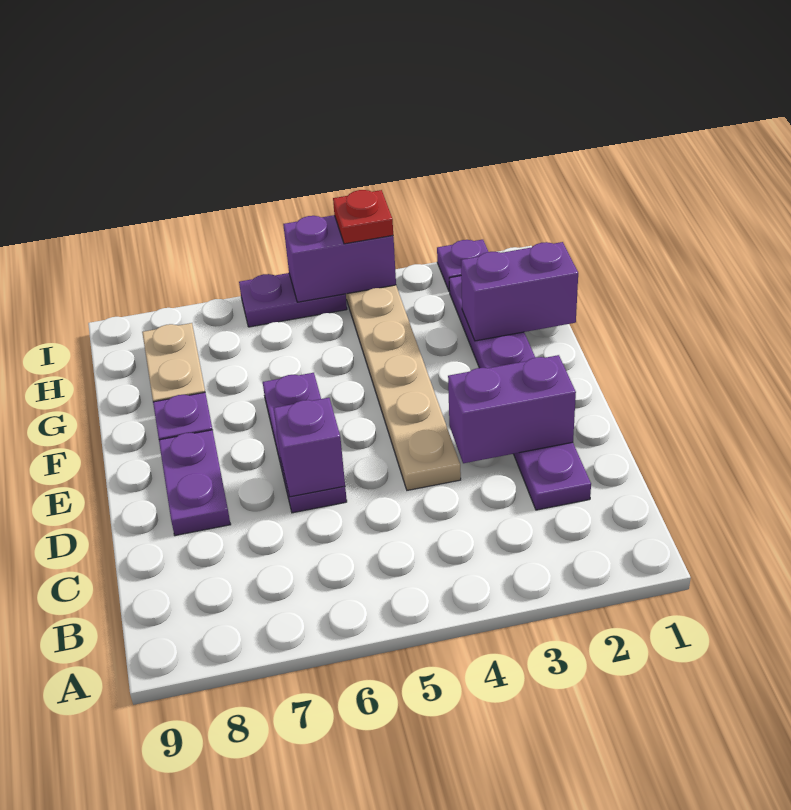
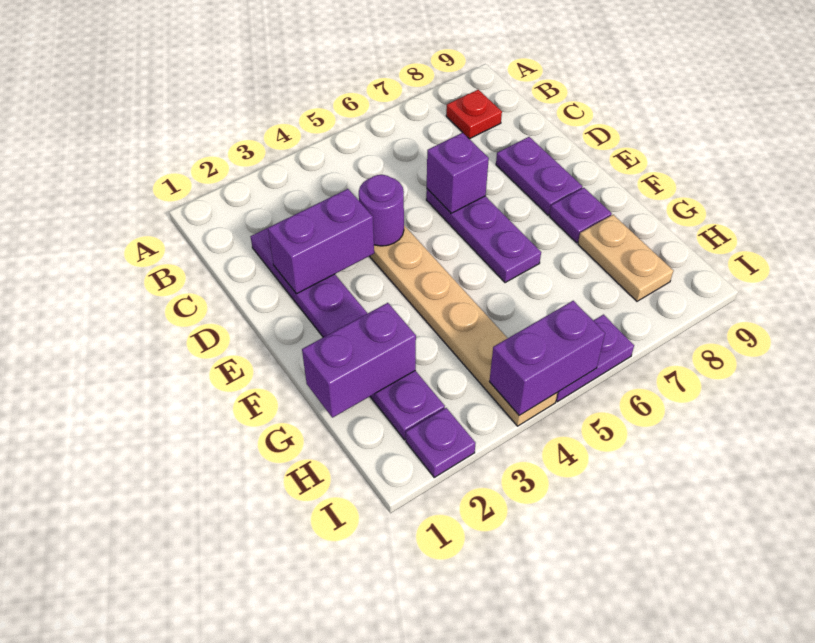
none -> purple 1x1 round brick [359,175,404,246]
red 1x1 plate [333,190,393,244] -> red 1x1 plate moved to [446,90,502,139]

